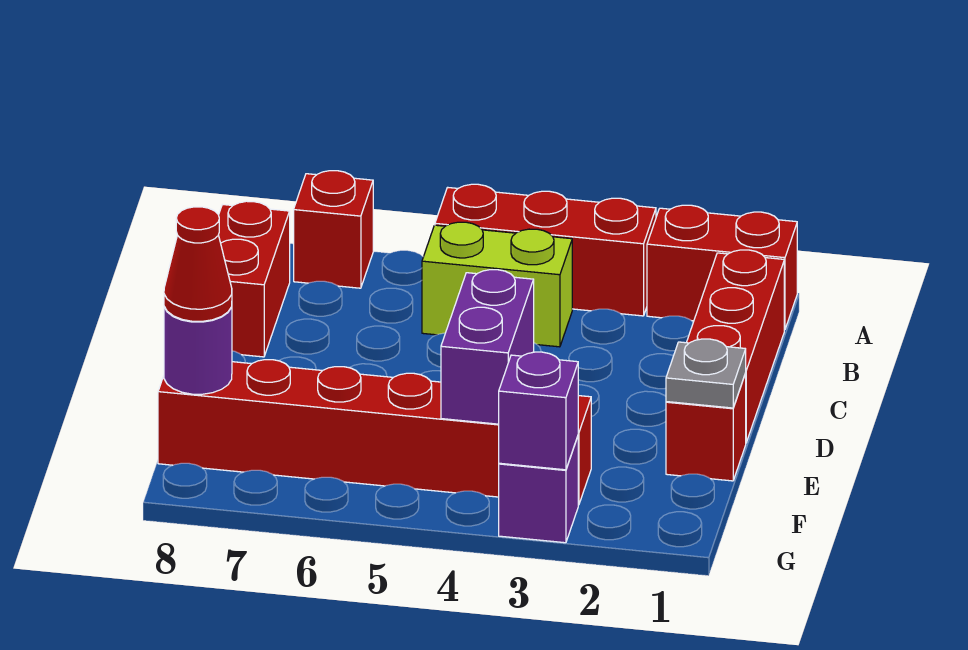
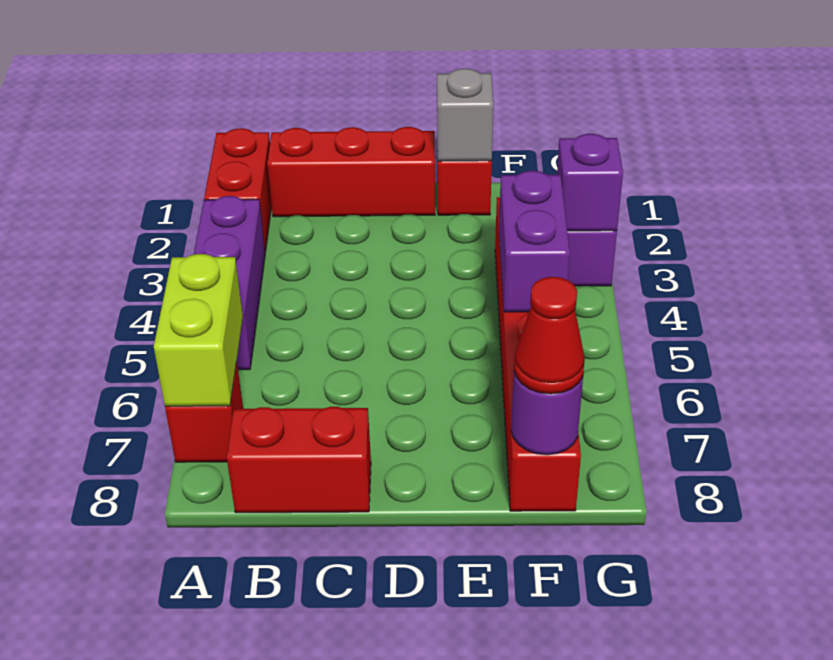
red 1x3 brick [435,184,656,316] -> purple 1x3 brick [194,196,265,370]
lime 1x2 brick [422,222,572,347] -> lime 1x2 brick moved to [154,254,243,406]
grey 1x1 plate [666,339,746,408] -> grey 1x1 brick [437,69,493,161]
purple 1x2 brick [441,270,534,424] -> purple 1x2 brick turned to [499,171,570,312]

